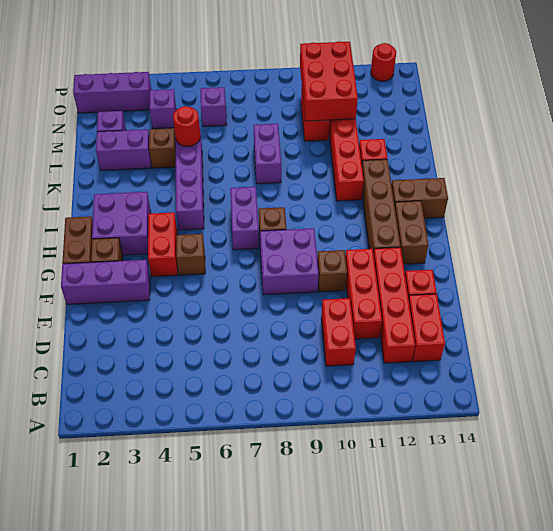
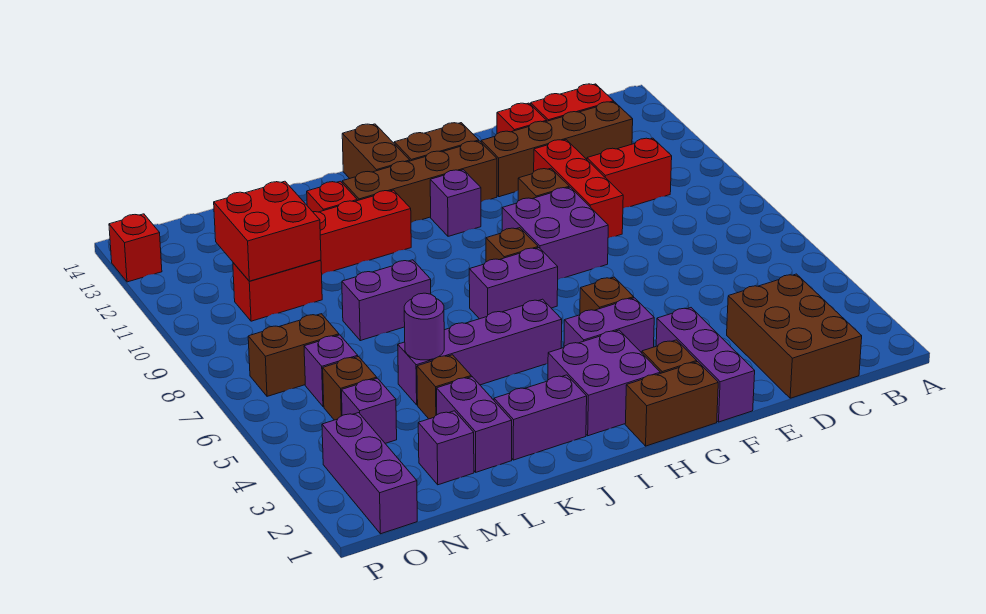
none -> brown 2x3 brick [727,274,862,398]
red 1x4 brick [373,247,415,363] -> brown 1x4 brick [481,102,633,197]
red 1x3 brick [345,249,382,339] -> red 1x3 brick turned to [534,140,623,238]
red 1x2 brick [148,212,178,277] -> purple 1x2 brick [564,298,654,353]
none -> purple 1x1 brick [430,170,481,236]
none -> purple 1x2 brick [494,375,587,460]
red 1x1 round brick [173,106,200,147] -> purple 1x1 round brick [404,293,444,360]
red 2x3 brick [300,41,358,121] -> red 2x2 brick [214,181,321,281]
none -> brown 1x1 brick [323,356,377,420]
none -> brown 1x2 brick [248,314,339,396]
red 1x1 round brick [371,43,396,81] -> red 1x1 brick [109,214,162,282]

